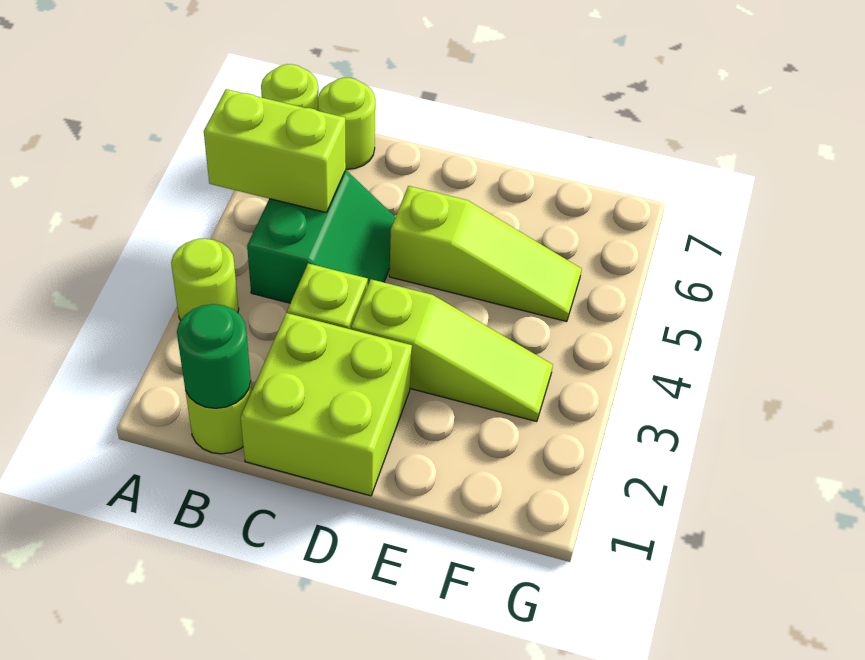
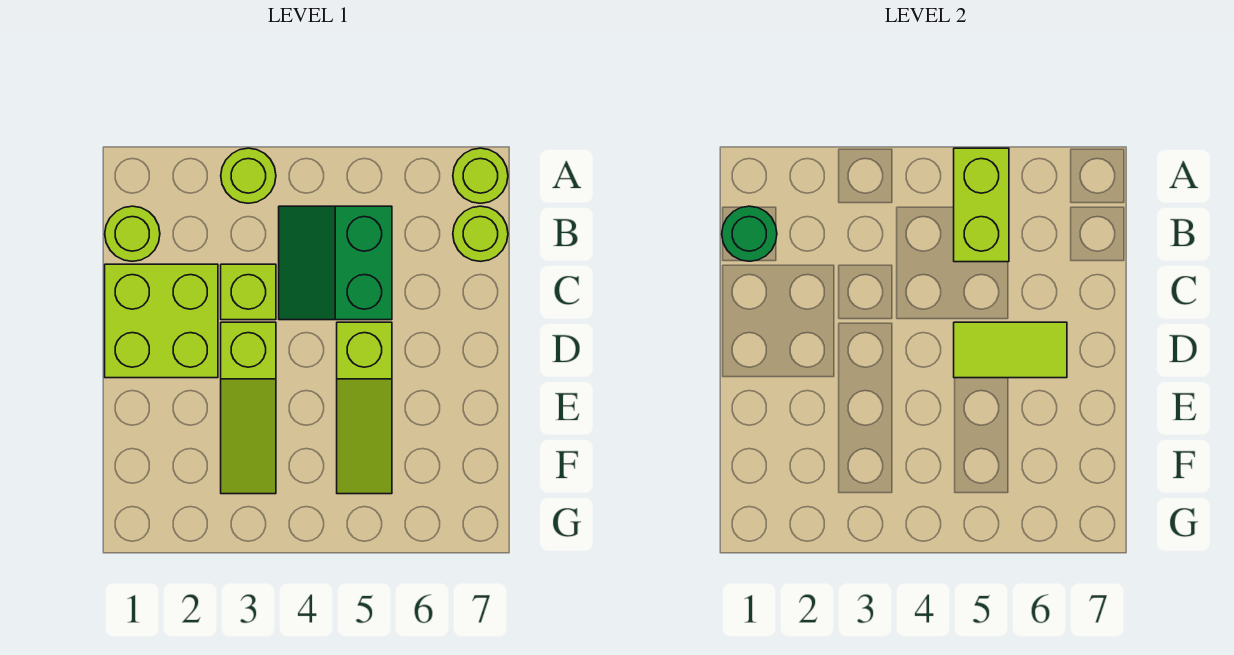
green 2x2 slope [247,171,395,303] -> green 2x2 slope turned to [279,206,392,320]
none -> lime 1x2 tile [954,322,1067,378]

